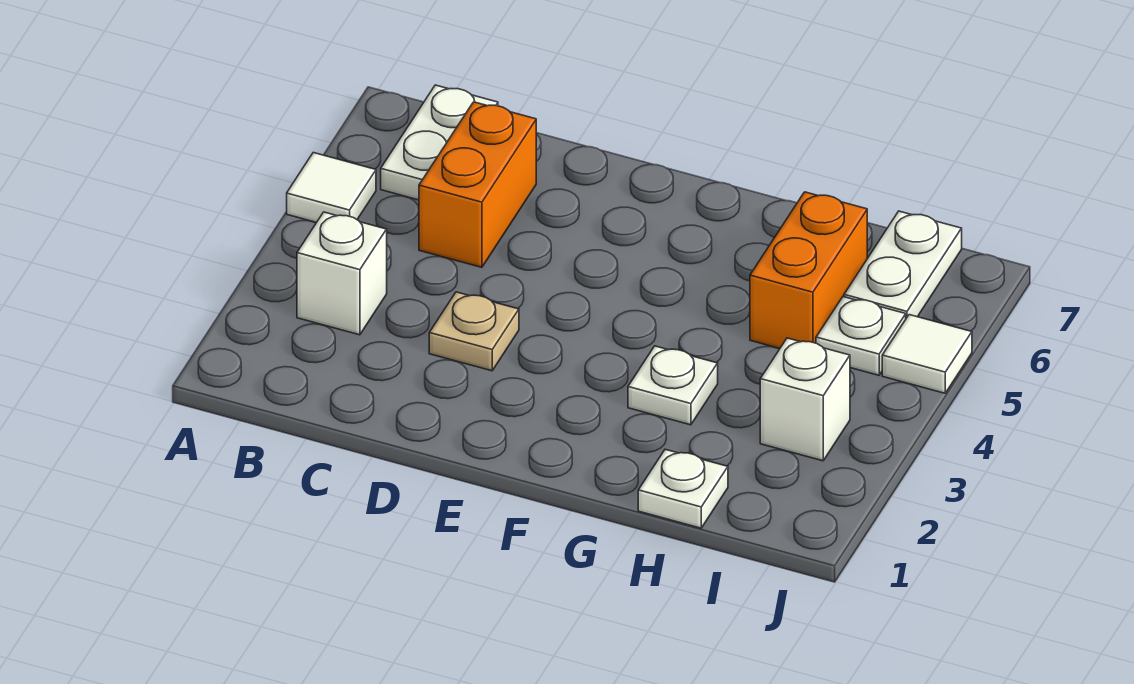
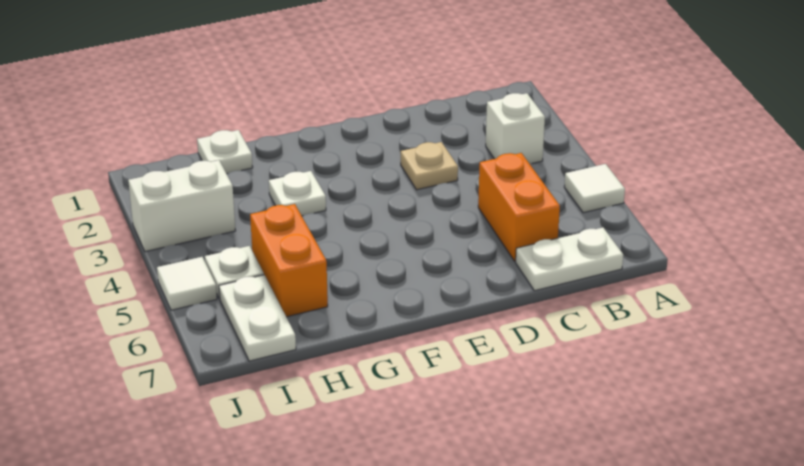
white 1x2 plate [381,85,498,200] -> white 1x2 plate turned to [516,228,623,291]
white 1x1 brick [760,338,850,461] -> white 1x2 brick [128,160,236,252]

